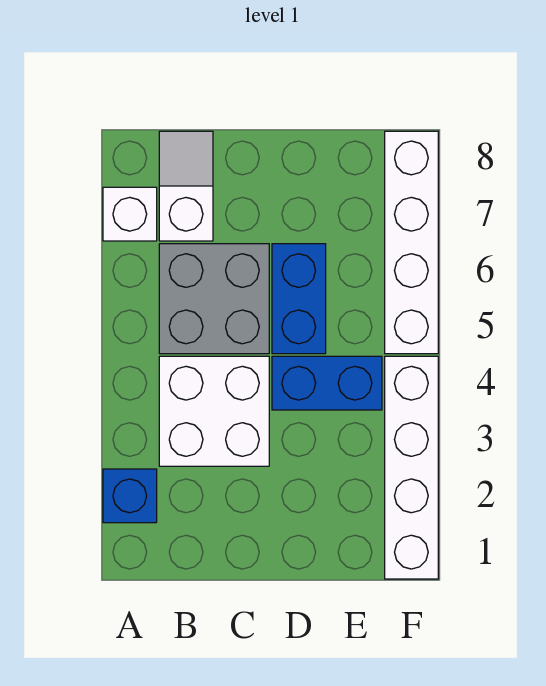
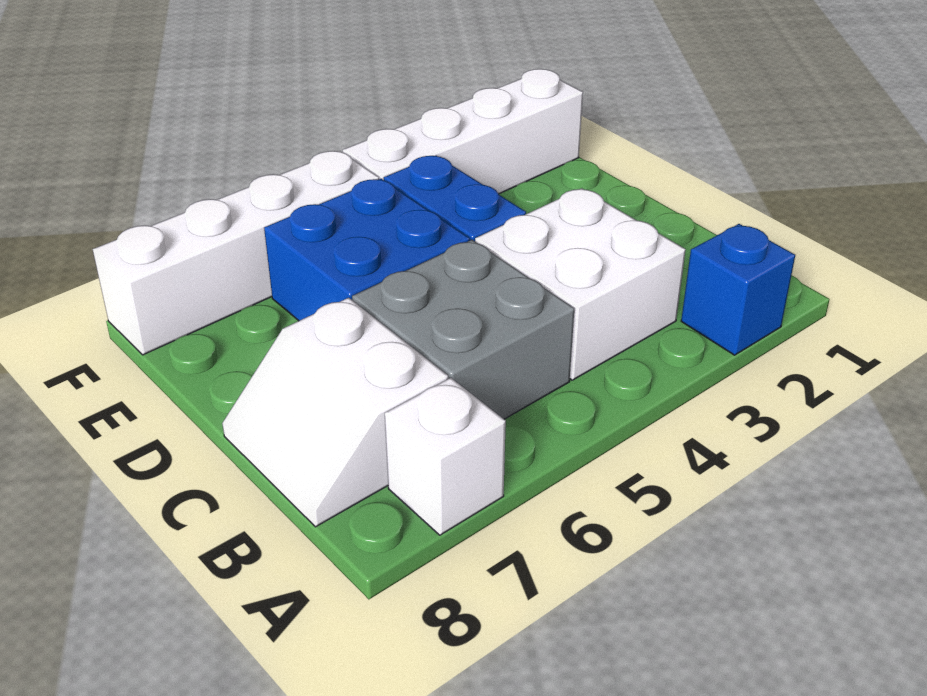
white 1x2 slope [159,131,213,241] -> white 2x2 slope [222,298,448,527]
blue 1x2 brick [272,244,326,354] -> blue 2x2 brick [264,179,470,321]

